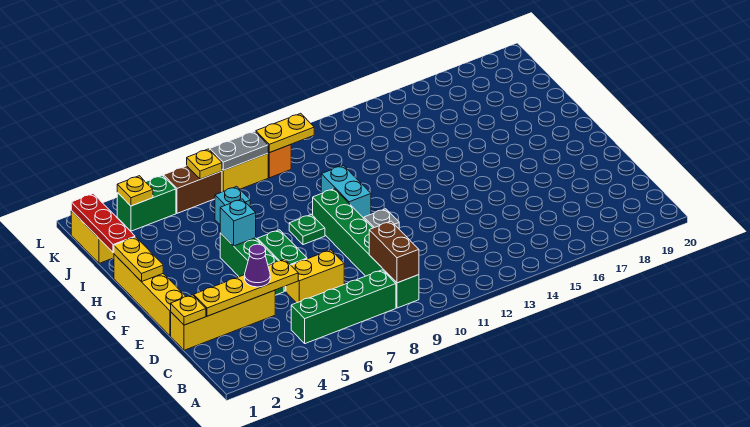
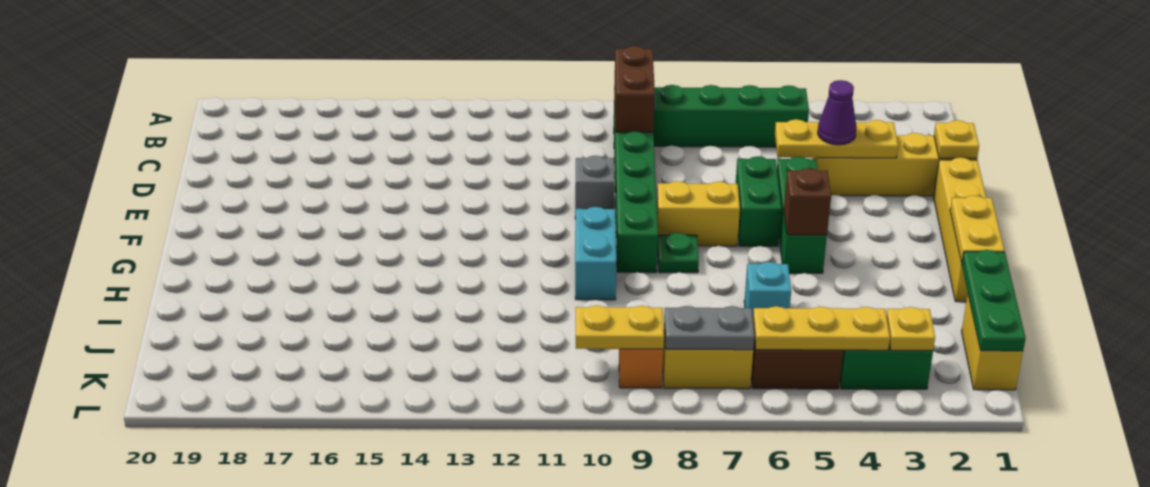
yellow 1x4 plate [194,259,298,316] -> yellow 1x3 plate [775,119,898,158]
yellow 1x2 brick [286,250,344,303] -> yellow 1x2 brick moved to [657,181,740,246]
cyan 1x1 brick [220,199,256,246] -> brown 1x1 brick [784,168,831,235]
red 1x3 plate [71,194,135,253] -> green 1x3 plate [962,250,1026,351]
yellow 1x1 plate [187,149,222,179] -> yellow 1x3 plate [753,306,890,350]

